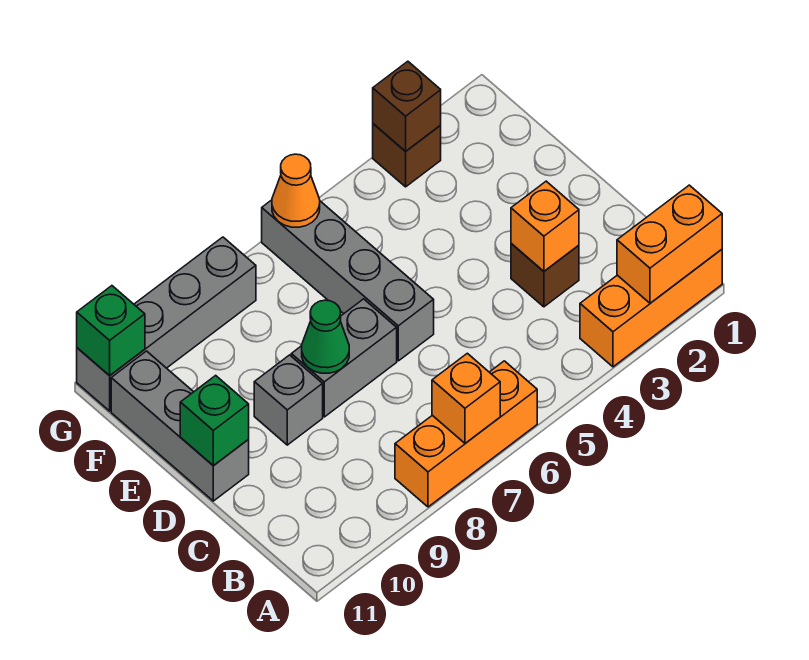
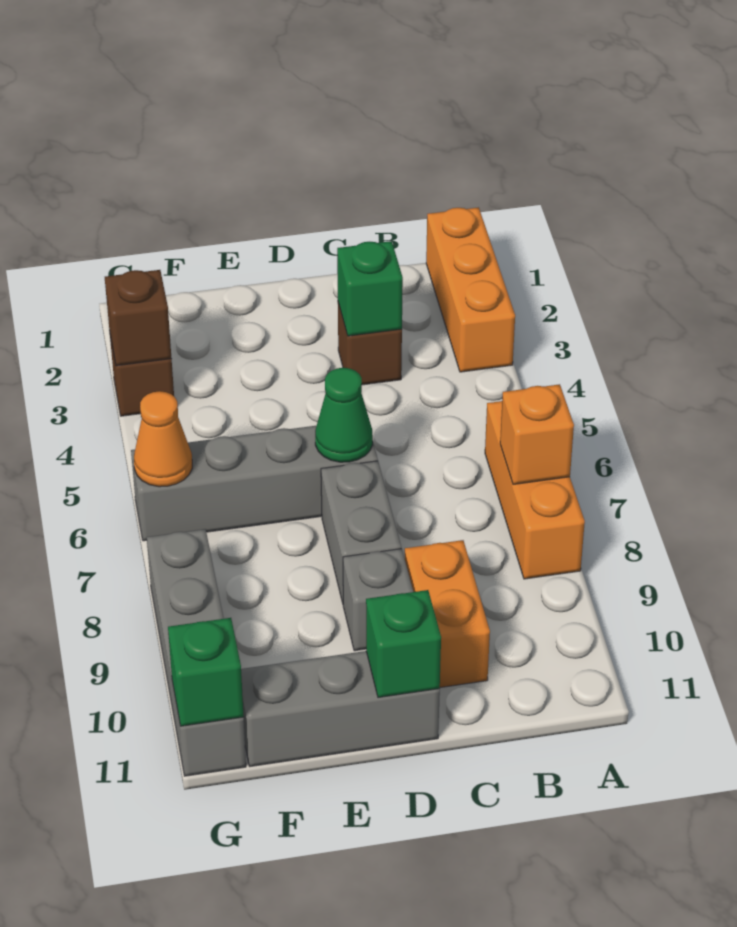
orange 1x2 brick [617,185,722,303] -> orange 1x2 brick moved to [405,540,490,687]
orange 1x1 brick [511,181,579,271] -> green 1x1 brick [337,241,403,336]
green 1x1 cone [302,300,349,373] -> green 1x1 cone moved to [315,368,373,462]

